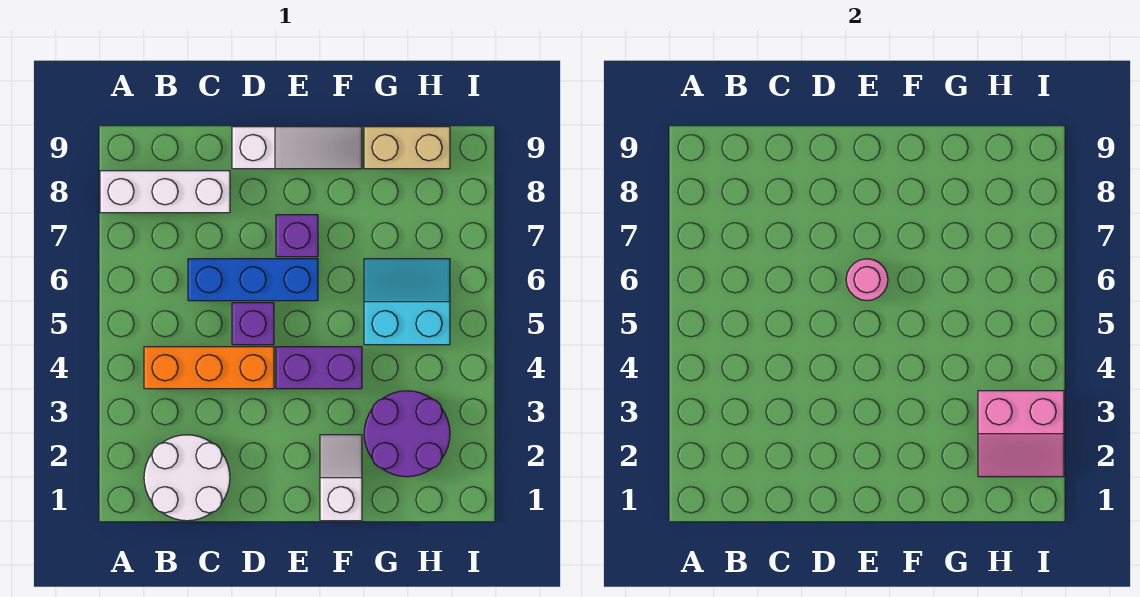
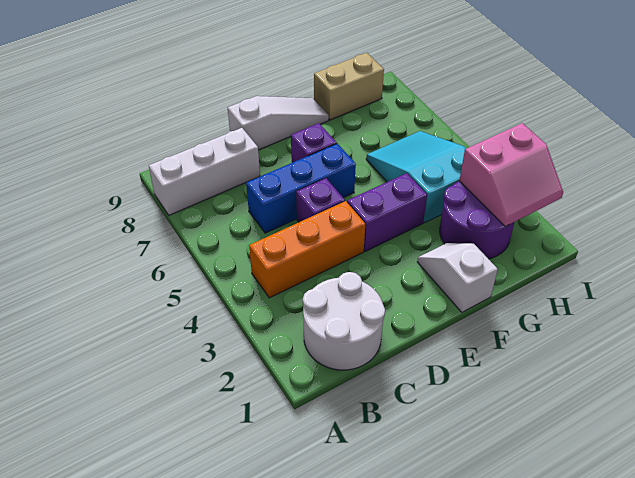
pink 1x1 round brick [846,259,888,301] -> none
cyan 2x2 slope [364,259,450,345] -> cyan 2x3 slope [366,131,466,222]

